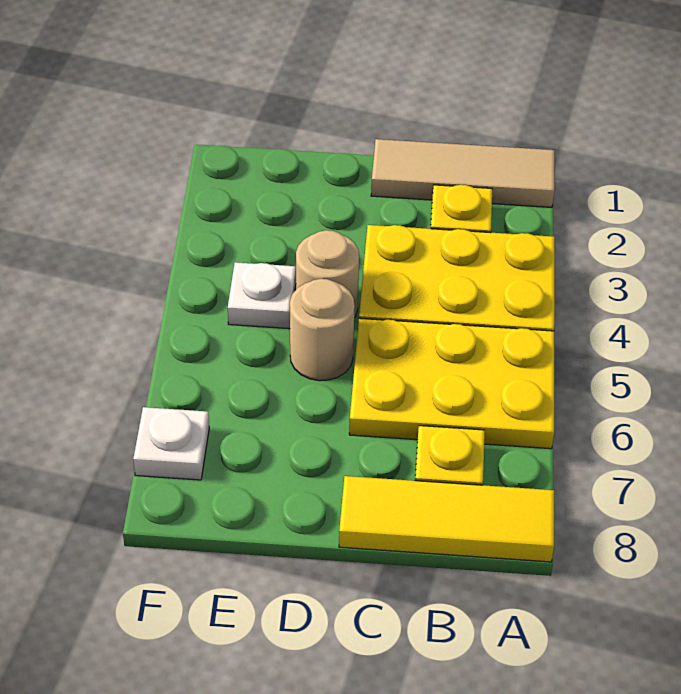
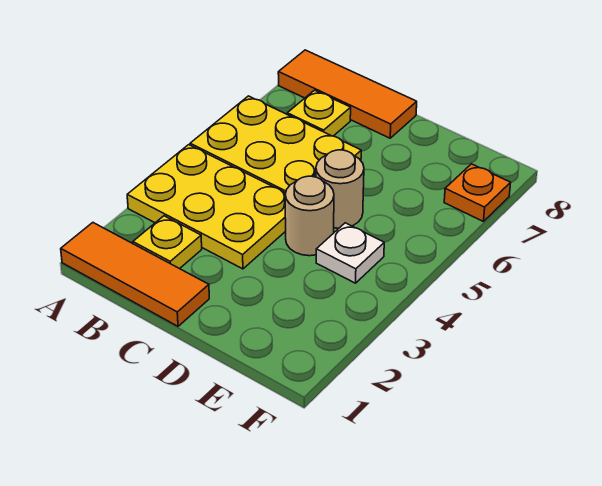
tan 1x3 tile [371,139,555,207] -> orange 1x3 tile [61,223,209,326]
yellow 1x3 tile [339,476,554,562] -> orange 1x3 tile [278,50,417,138]
white 1x1 plate [133,407,209,480] -> orange 1x1 plate [444,164,511,222]

